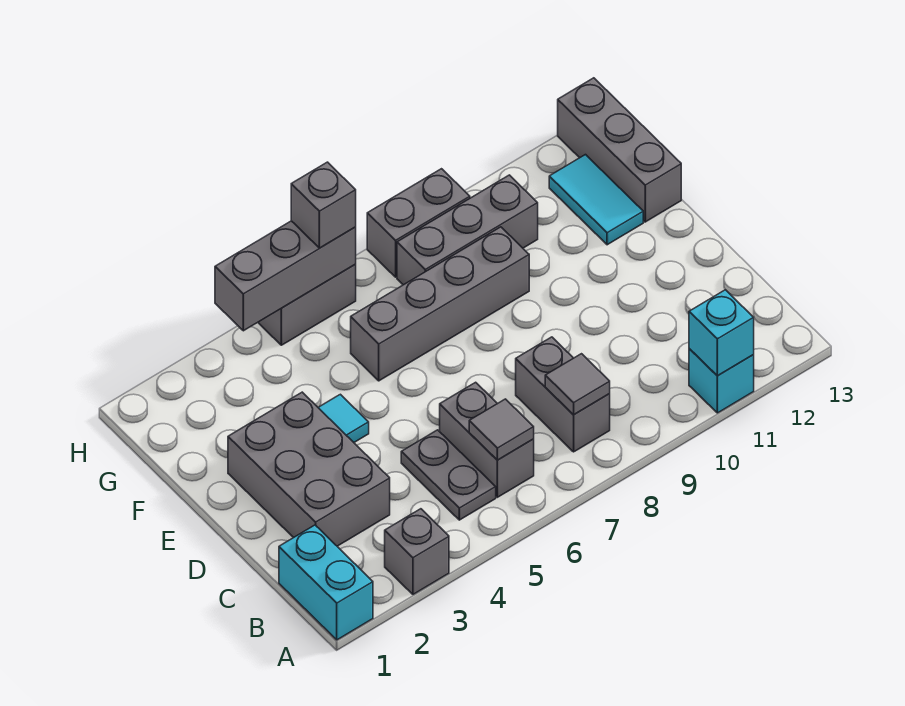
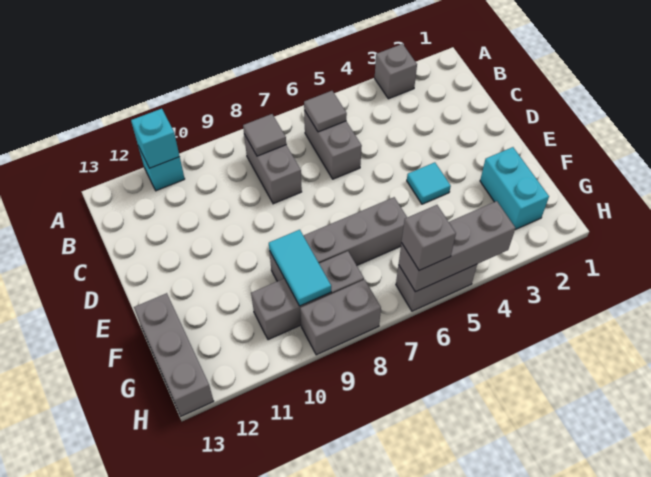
cyan 1x2 brick [279,525,373,640] -> cyan 1x2 brick moved to [480,147,549,230]
grey 1x2 plate [401,430,496,520] -> none
grey 2x3 brick [228,392,390,546] -> none
cyan 1x2 tile [549,155,643,245] -> cyan 1x2 tile moved to [269,230,331,306]

